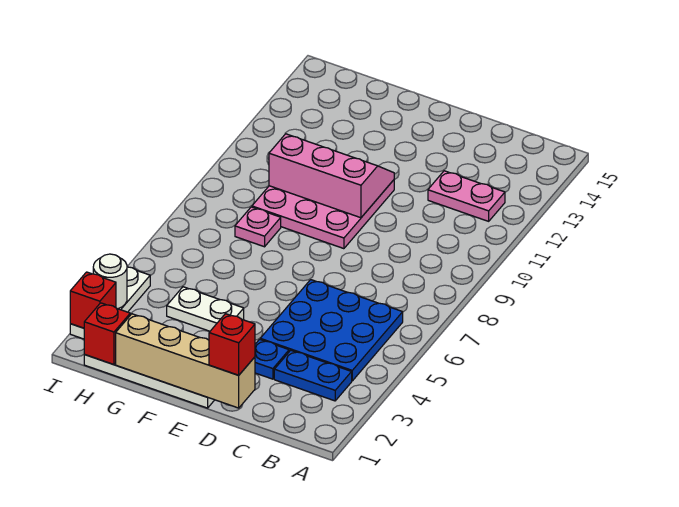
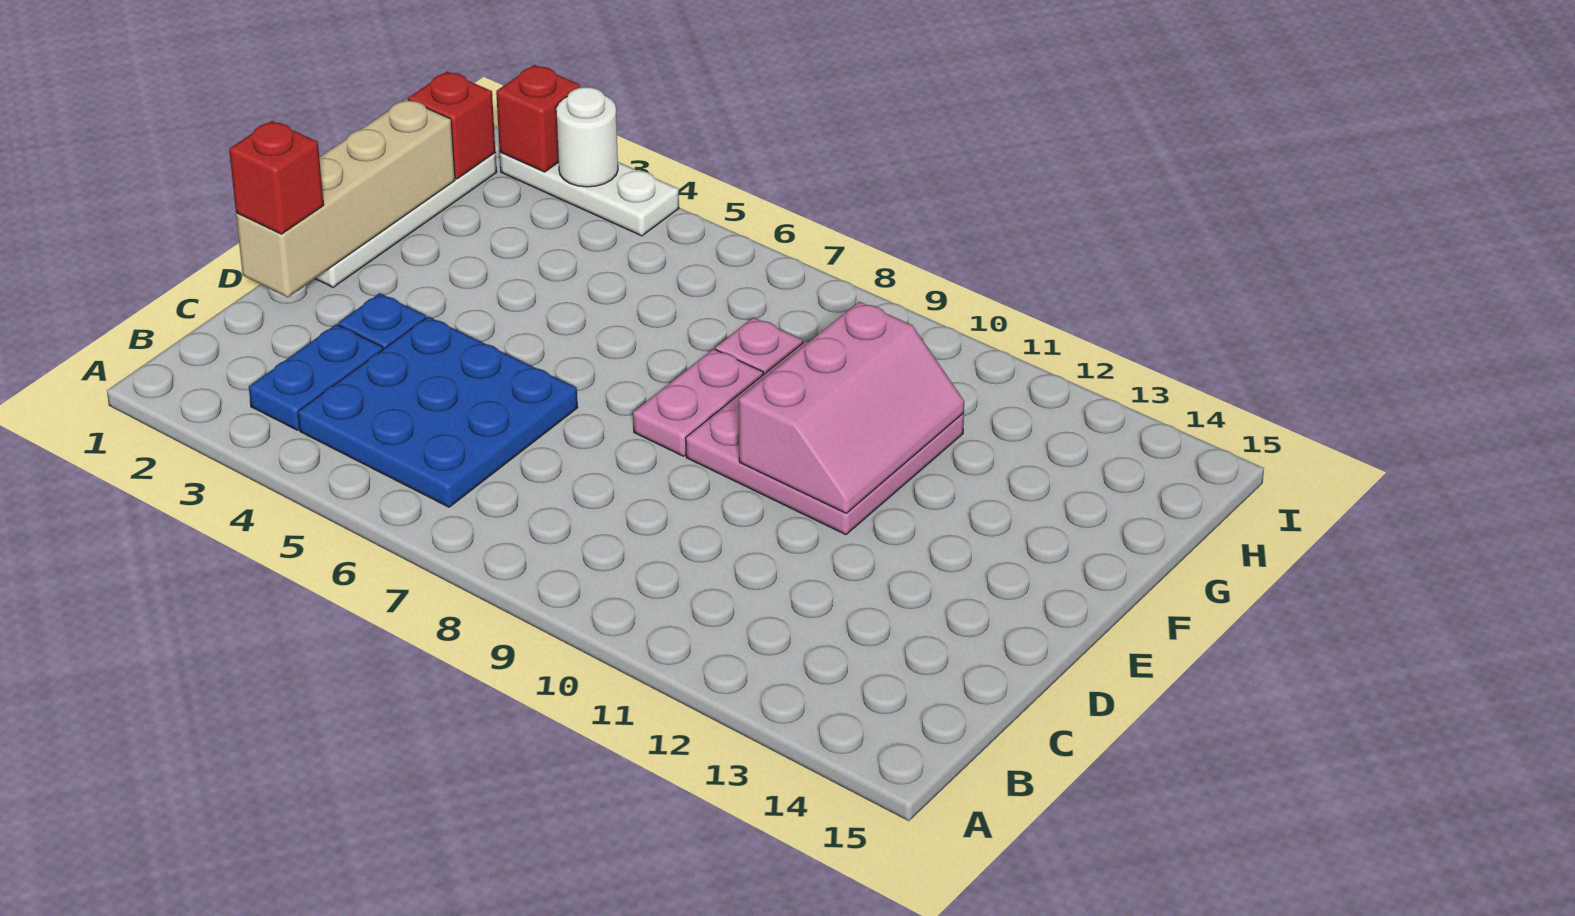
pink 1x2 plate [428,171,505,221] -> pink 1x2 plate moved to [633,349,763,456]
white 1x2 plate [167,287,244,331] -> none

